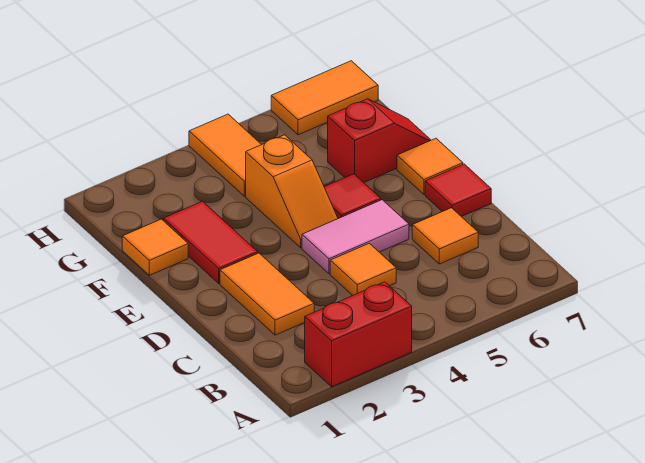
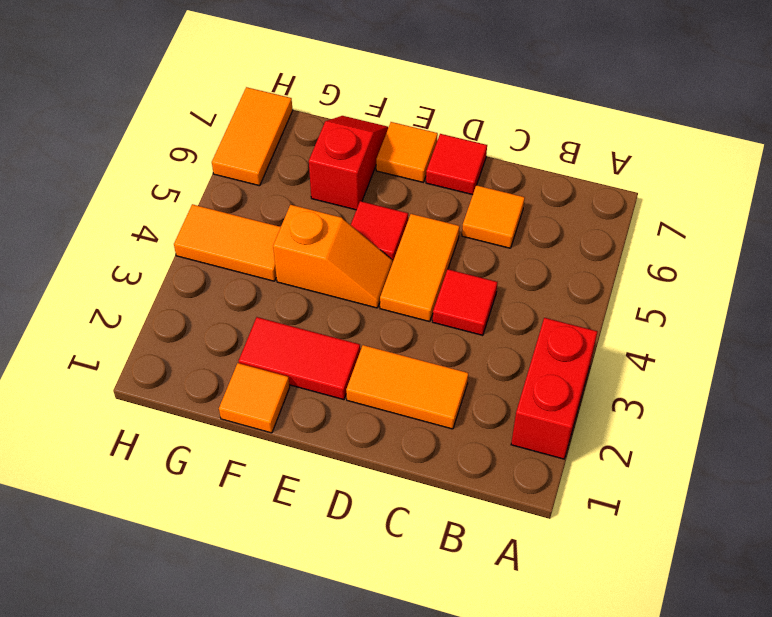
orange 1x1 tile [330,243,396,295] -> red 1x1 tile [433,269,498,335]
pink 1x2 tile [302,200,409,274] -> orange 1x2 tile [380,214,459,322]

